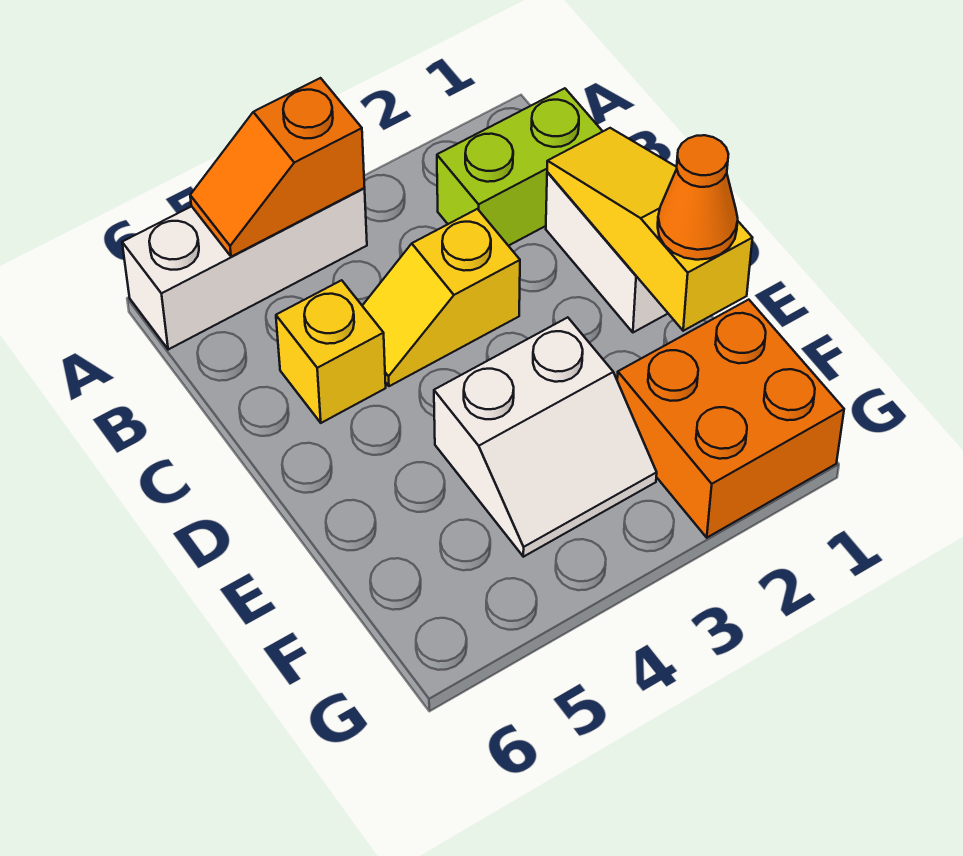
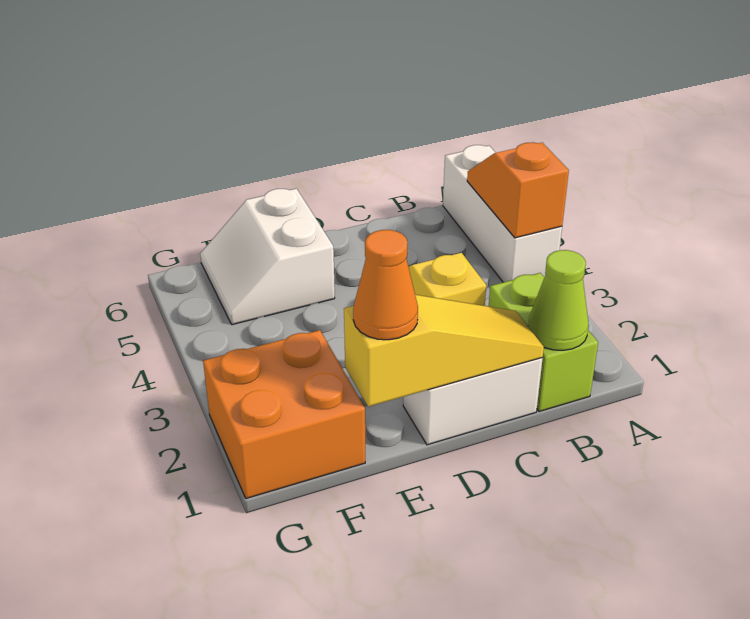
none -> lime 1x1 cone [528,250,589,350]
yellow 1x1 brick [276,280,386,423] -> none
white 2x2 slope [434,317,657,557] -> white 2x2 slope moved to [200,188,335,325]

